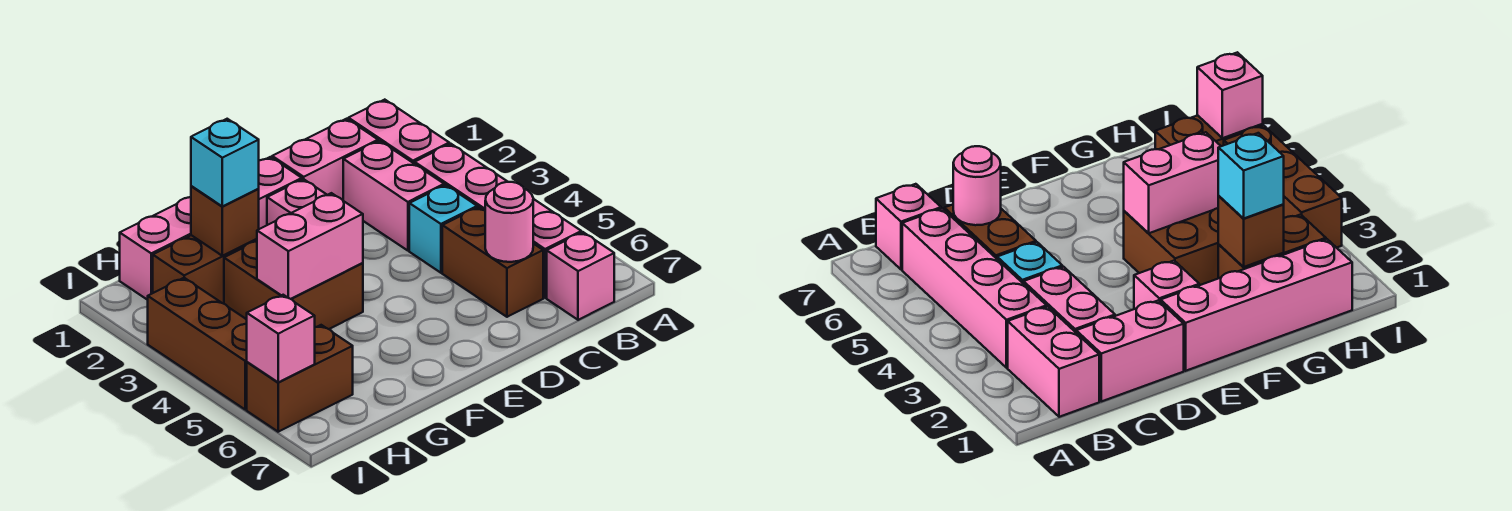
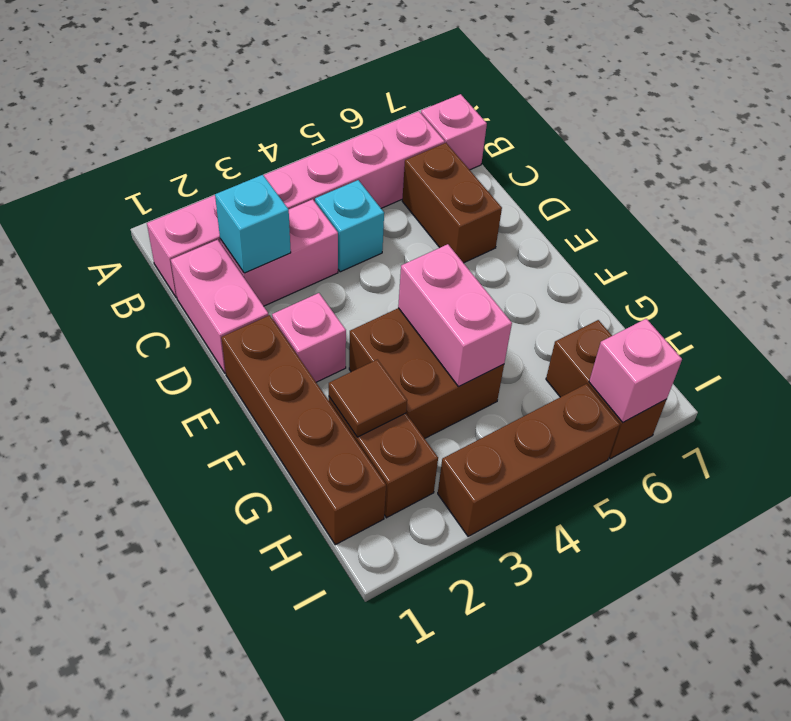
brown 1x2 brick [442,207,543,317] -> brown 1x2 brick turned to [402,143,502,263]
pink 1x1 round brick [485,182,533,262] -> none
pink 1x4 brick [120,157,302,300] -> brown 1x4 brick [221,315,386,545]
brown 1x1 brick [191,186,259,256] -> brown 1x1 tile [329,360,407,437]
cyan 1x1 brick [191,119,259,206] -> cyan 1x1 brick moved to [215,175,291,273]

